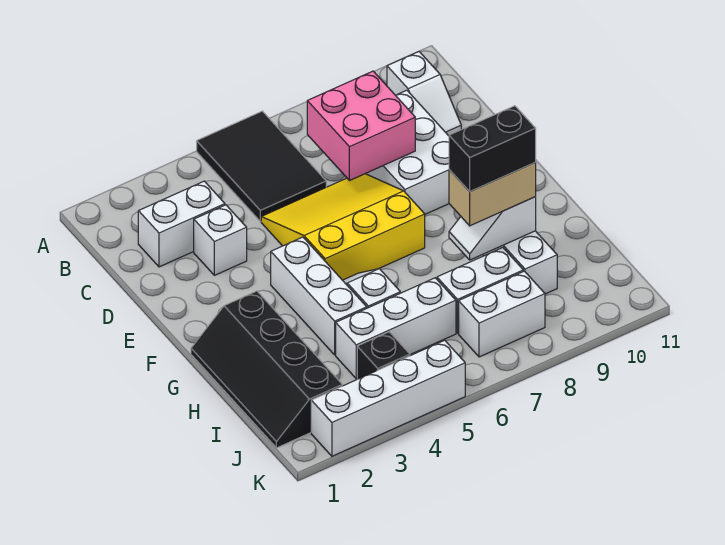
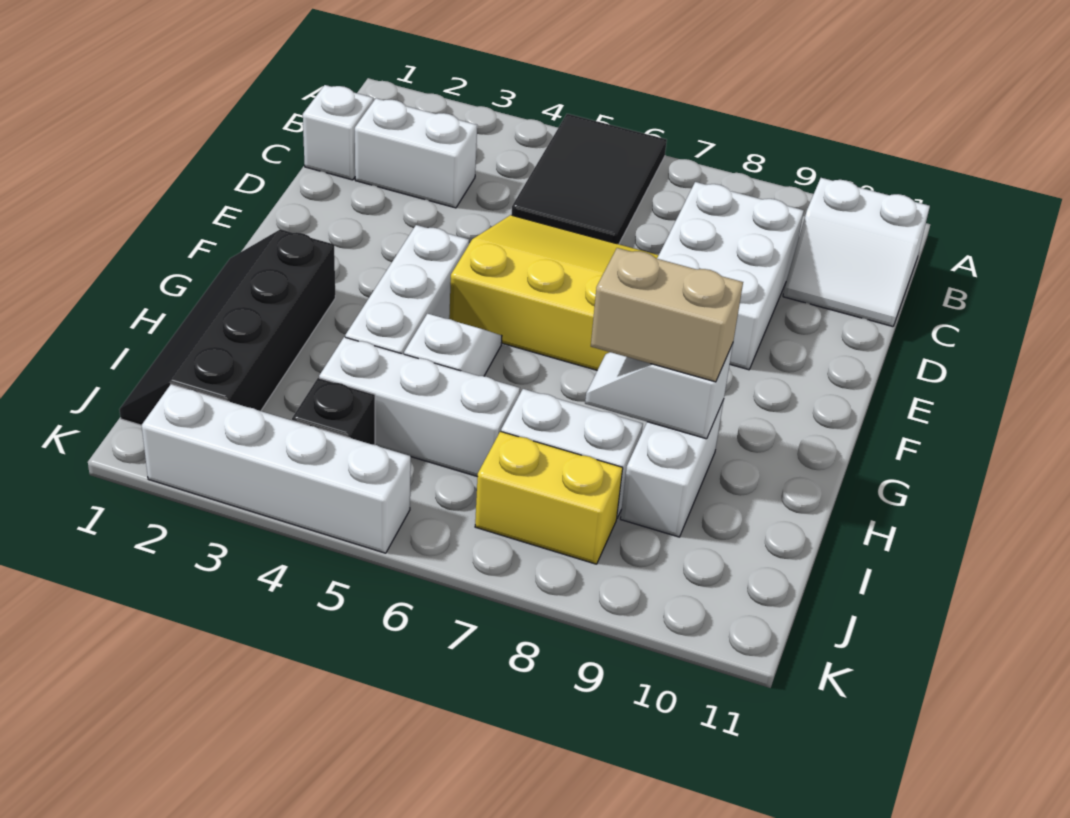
white 1x2 slope [387,51,461,136] -> white 2x2 slope [783,178,930,326]
pink 2x2 brick [307,71,415,181] -> none
white 1x1 brick [194,205,247,275] -> white 1x1 brick moved to [303,85,373,180]
black 1x2 brick [449,106,536,192] -> none
white 1x2 brick [459,271,545,357] -> yellow 1x2 brick [475,431,623,564]

